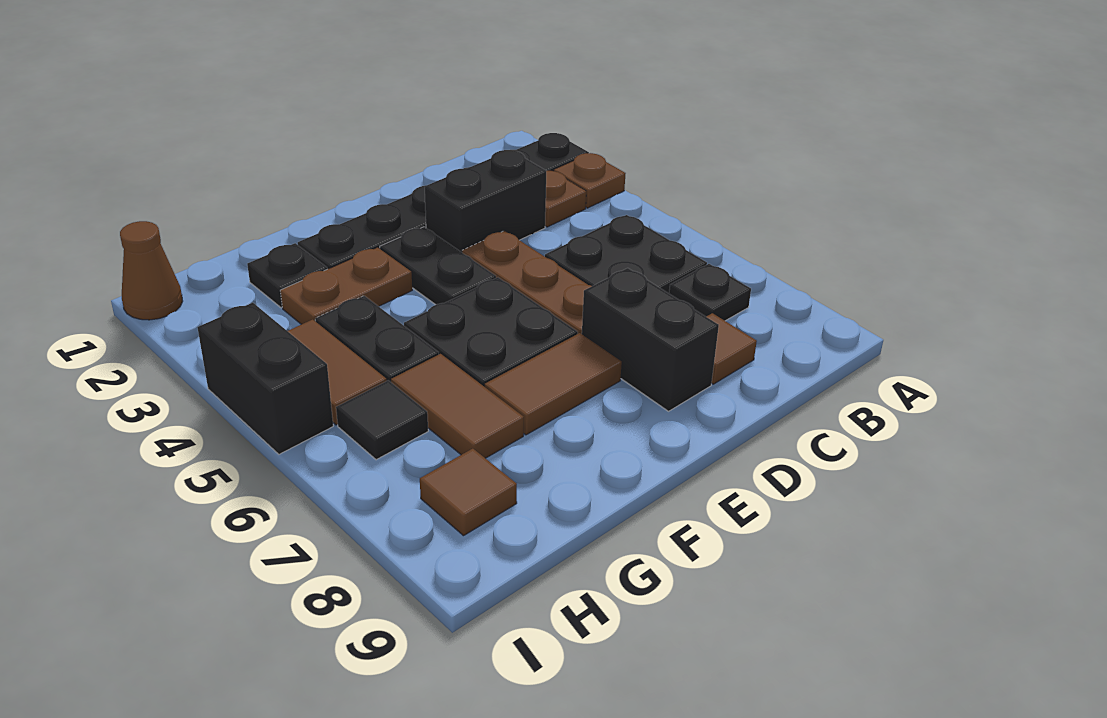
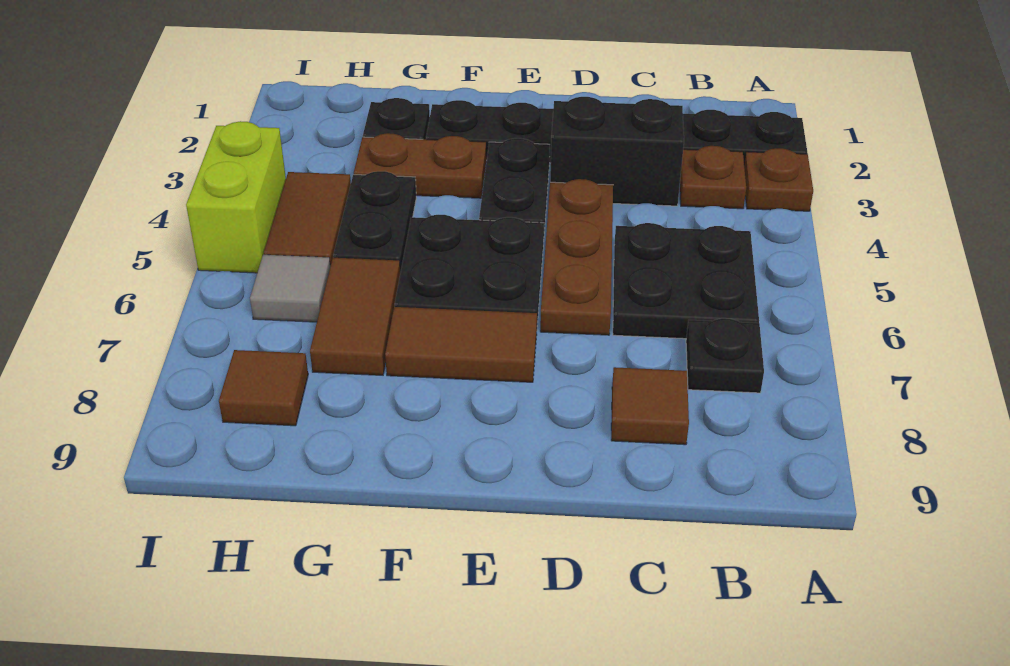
black 1x2 brick [582,268,719,411] -> none
black 1x1 tile [336,380,428,460] -> grey 1x1 tile [250,255,330,322]
brown 1x1 cone [120,221,183,320] -> none
black 1x2 brick [197,303,333,454] -> lime 1x2 brick [186,121,286,273]

